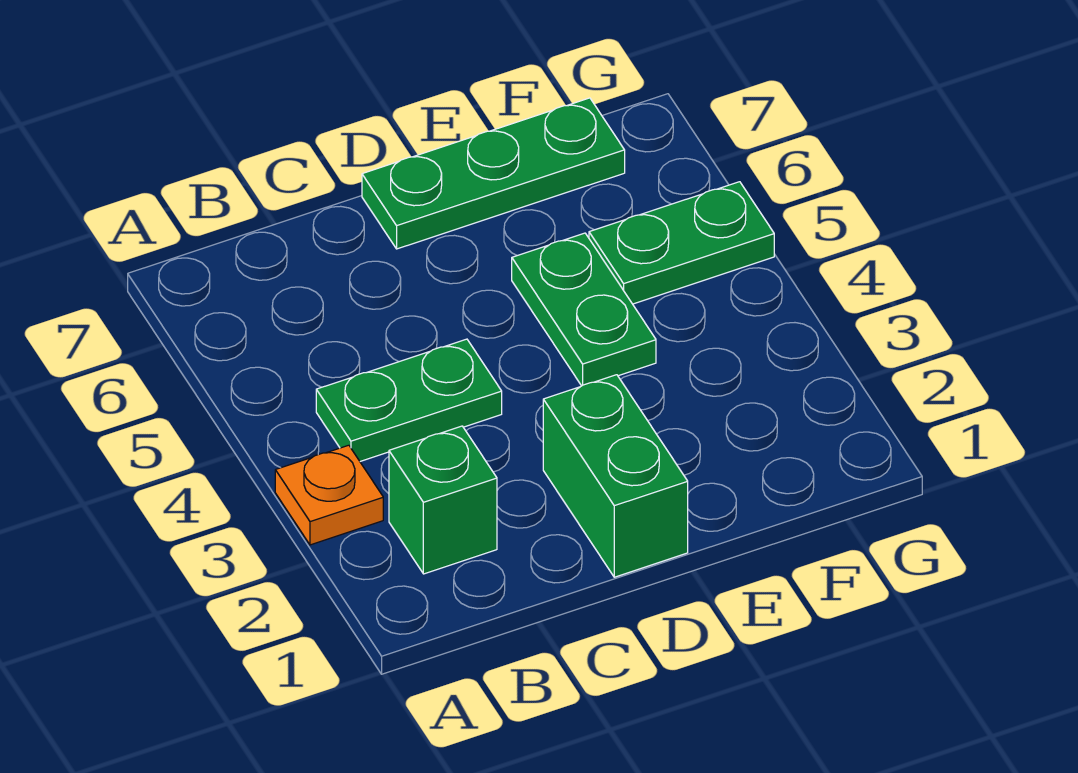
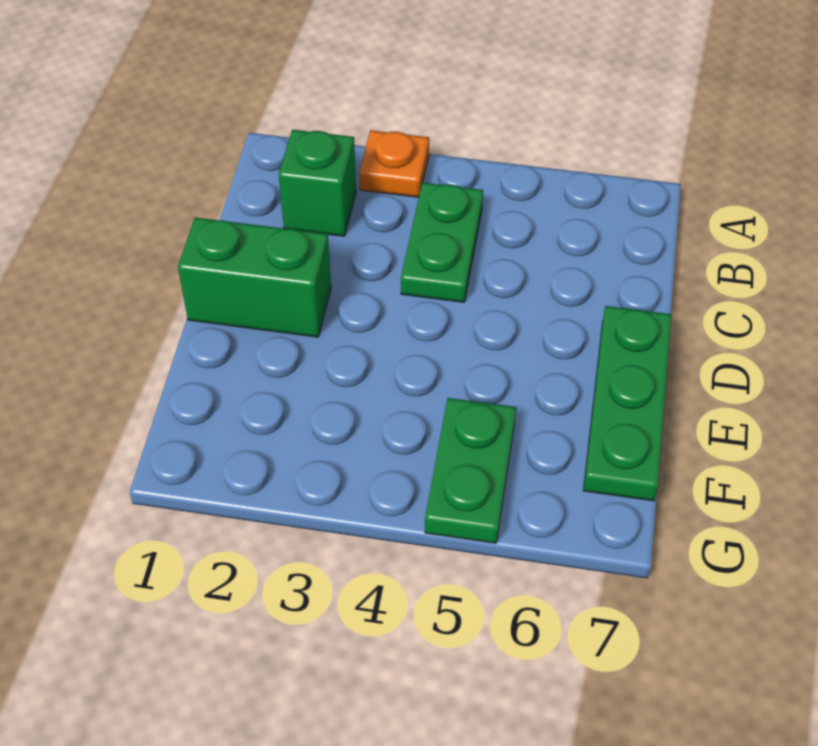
green 1x2 plate [512,233,656,386] -> none

